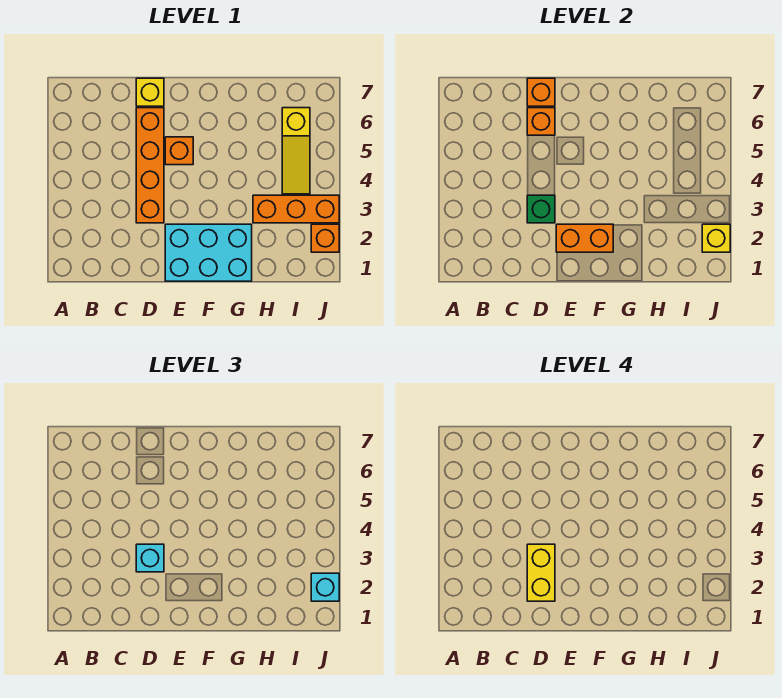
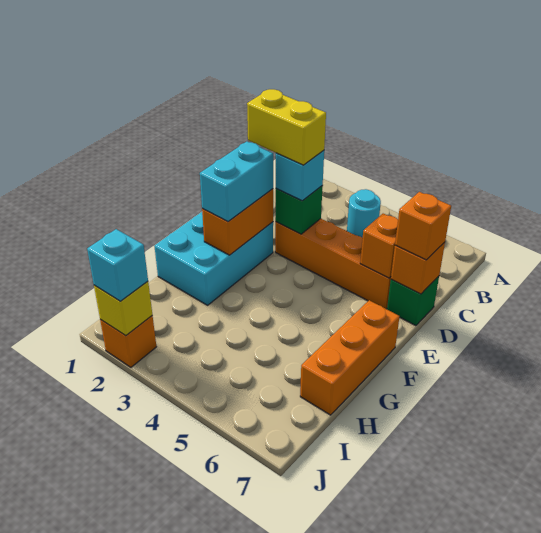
none -> cyan 1x1 round brick [347,189,381,238]
yellow 1x1 brick [136,78,164,106] -> green 1x1 brick [387,276,439,326]
none -> cyan 1x2 brick [200,141,273,222]
orange 1x1 brick [165,137,193,165] -> orange 1x1 brick moved to [395,192,451,260]
orange 1x3 brick [253,195,339,223] -> orange 1x3 brick moved to [300,300,400,415]
yellow 1x3 slope [282,108,310,194] -> none

